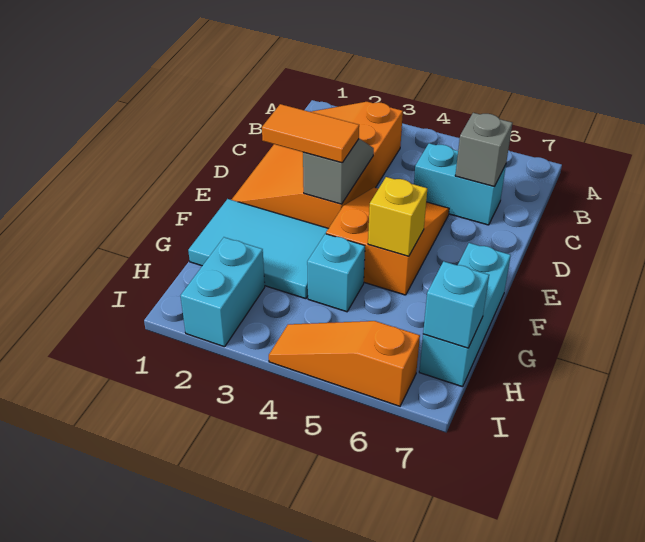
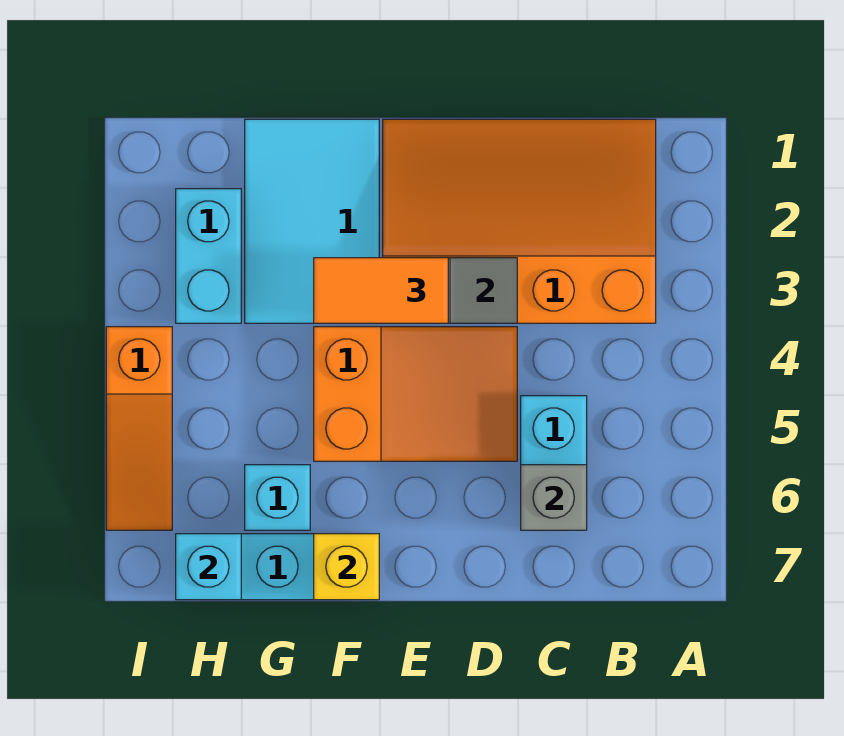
orange 1x2 tile [262,104,359,163] -> orange 1x2 tile turned to [314,258,448,323]
yellow 1x1 brick [368,177,427,256] -> yellow 1x1 brick moved to [314,534,379,600]
cyan 1x1 brick [307,234,365,312] -> cyan 1x1 brick moved to [245,465,310,530]
cyan 1x2 brick [181,237,265,347] -> cyan 1x2 brick turned to [176,189,241,323]
orange 1x3 slope [269,321,420,406] -> orange 1x3 slope turned to [106,327,172,530]

